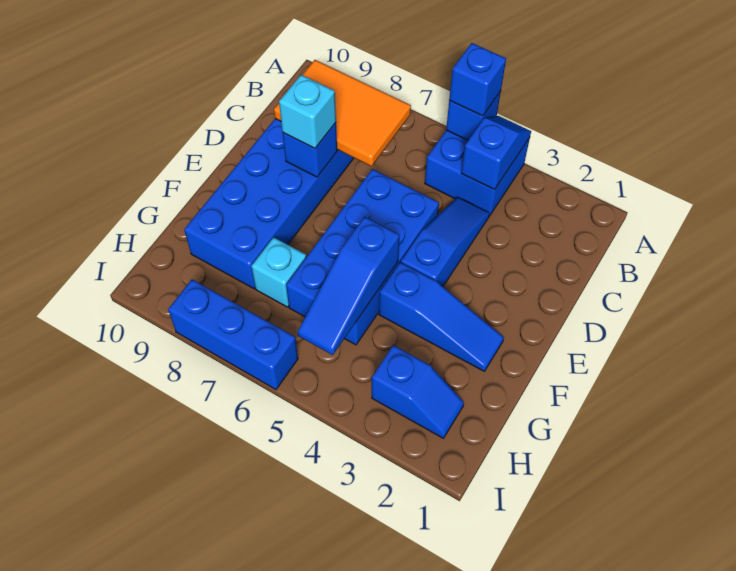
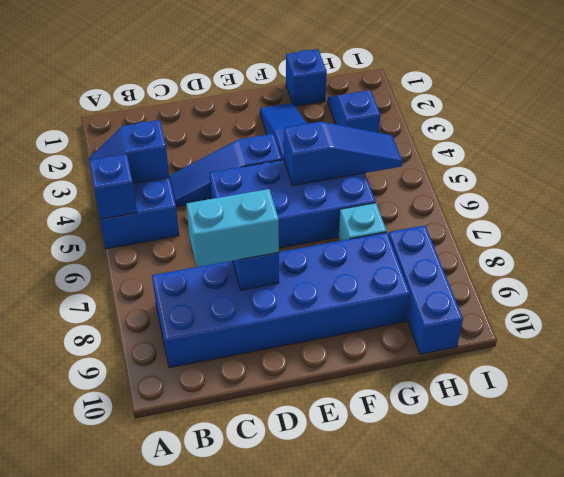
blue 1x1 brick [449,43,506,116] -> blue 1x1 brick moved to [286,49,327,106]
orange 2x3 tile [274,60,411,166] -> none
cyan 1x1 brick [279,75,336,148] -> cyan 1x2 brick [186,189,279,267]
blue 1x3 brick [168,280,298,389] -> blue 1x3 brick moved to [389,225,463,354]

